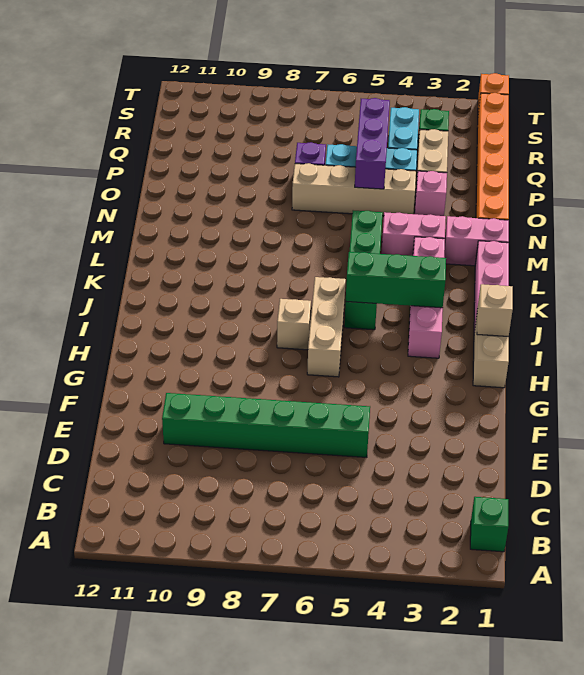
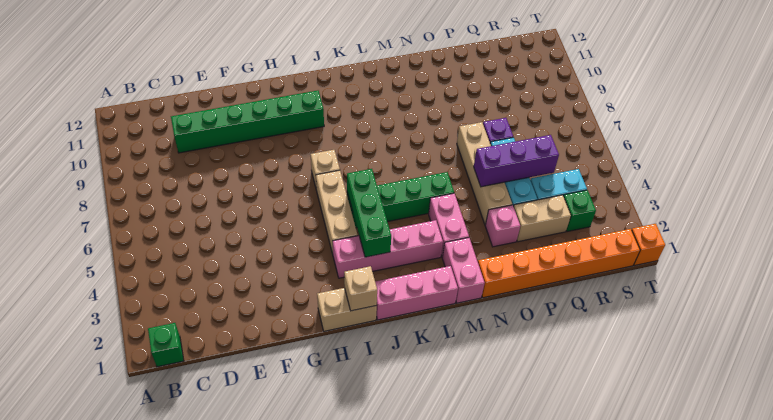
green 1x6 brick [162,393,370,457] -> green 1x6 brick turned to [171,91,324,153]
tan 1x3 brick [307,277,346,377] -> tan 1x3 brick turned to [316,170,358,254]

